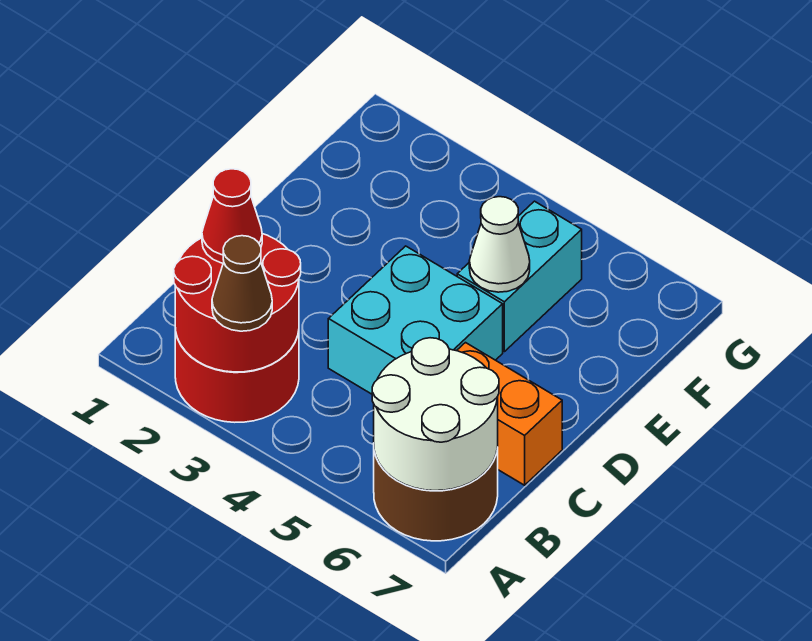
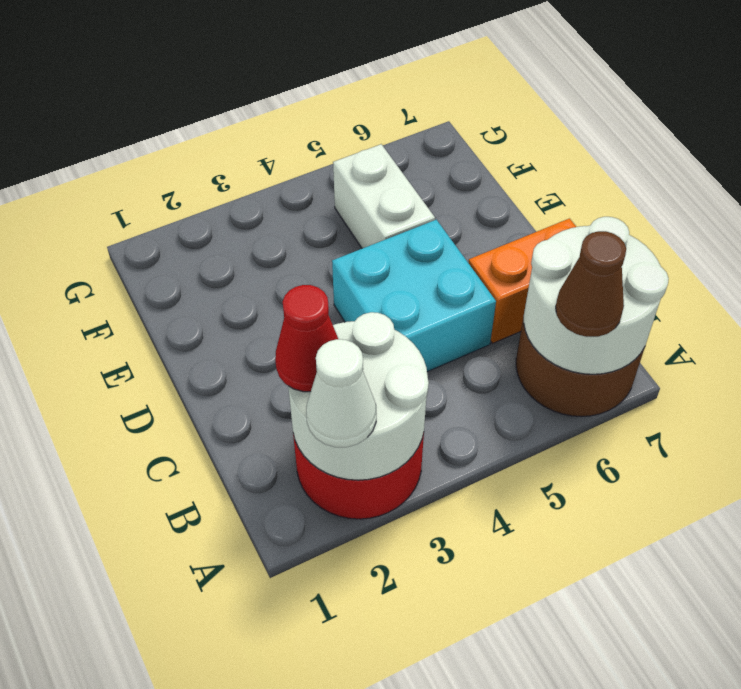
red 2x2 round brick [174,234,301,372] -> white 2x2 round brick [288,312,429,480]
brown 1x1 cone [212,236,272,331] -> brown 1x1 cone moved to [556,231,626,337]
cyan 1x2 brick [457,201,582,352] -> white 1x2 brick [333,144,435,248]
white 1x1 cone [469,197,530,292] -> white 1x1 cone moved to [306,339,376,447]

